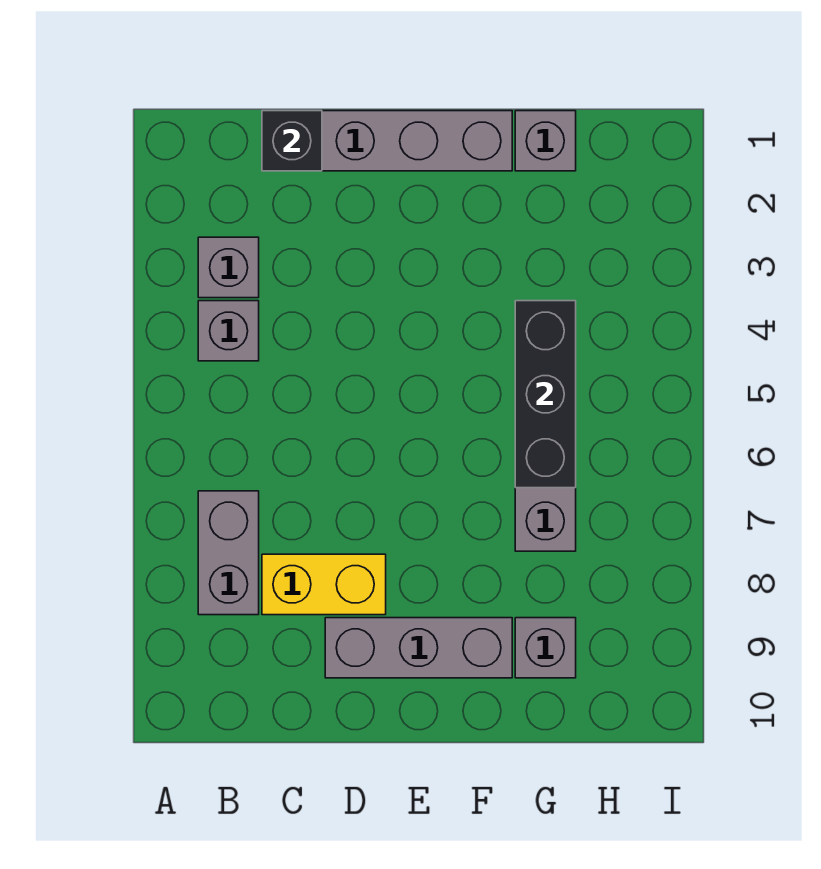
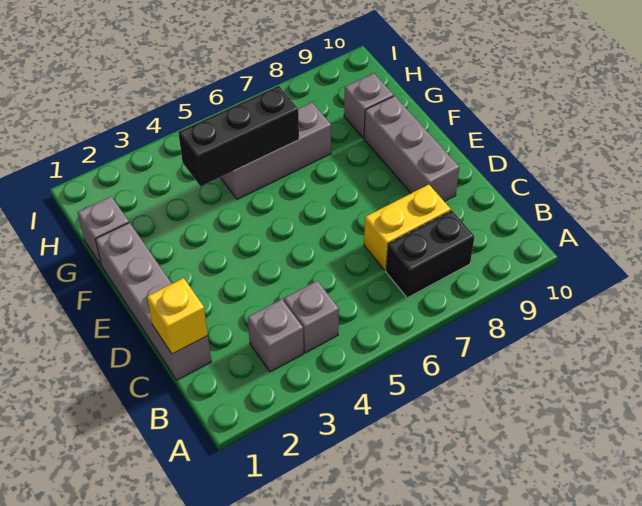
grey 1x2 brick [198,491,259,615] -> black 1x2 brick [386,211,475,298]
black 1x1 brick [262,111,322,171] -> yellow 1x1 brick [147,278,208,354]
yellow 1x2 brick [262,554,386,615] -> yellow 1x2 brick turned to [364,185,451,270]

